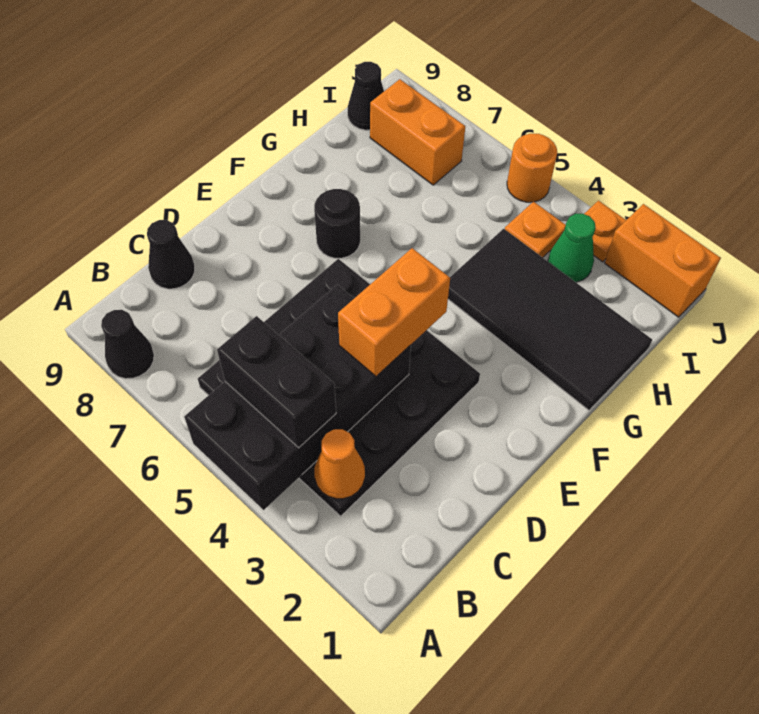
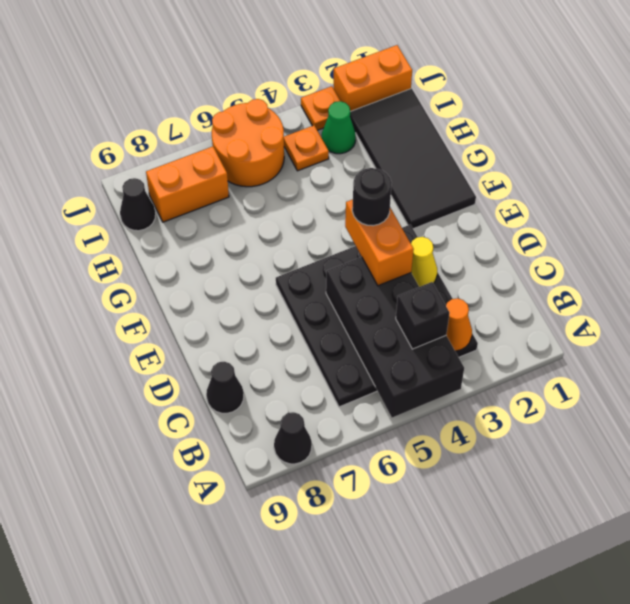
black 1x2 brick [217,316,336,448] -> black 1x1 brick [396,282,449,349]
none -> yellow 1x1 cone [411,237,437,287]
black 1x1 round brick [314,189,360,258] -> black 1x1 round brick moved to [352,168,392,226]
black 2x4 tile [448,229,652,410] -> black 2x4 tile turned to [350,89,476,229]
orange 1x1 round brick [507,134,557,202] -> orange 2x2 round brick [212,99,284,187]

